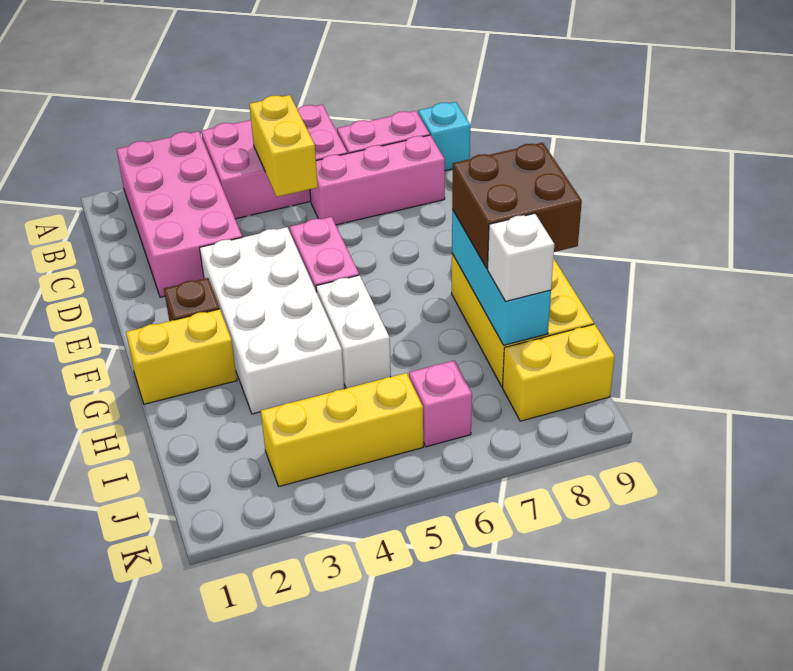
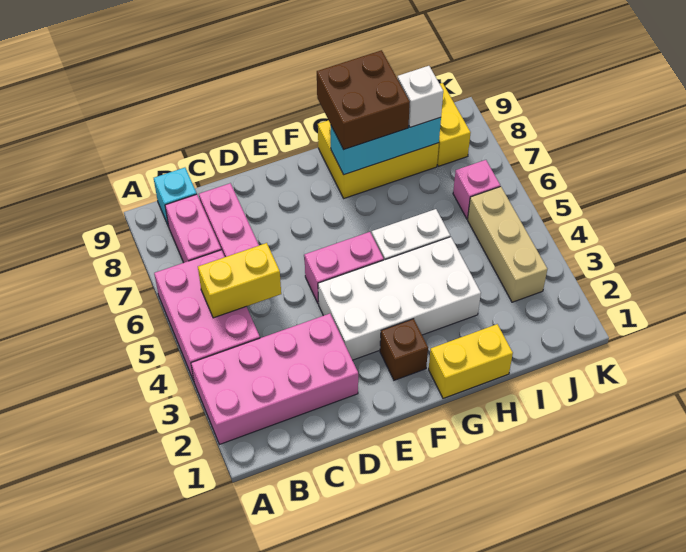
yellow 1x2 brick [126,309,237,404] -> yellow 1x2 brick turned to [429,324,513,398]
yellow 1x3 brick [261,373,423,486] -> tan 1x3 brick [468,187,547,302]

